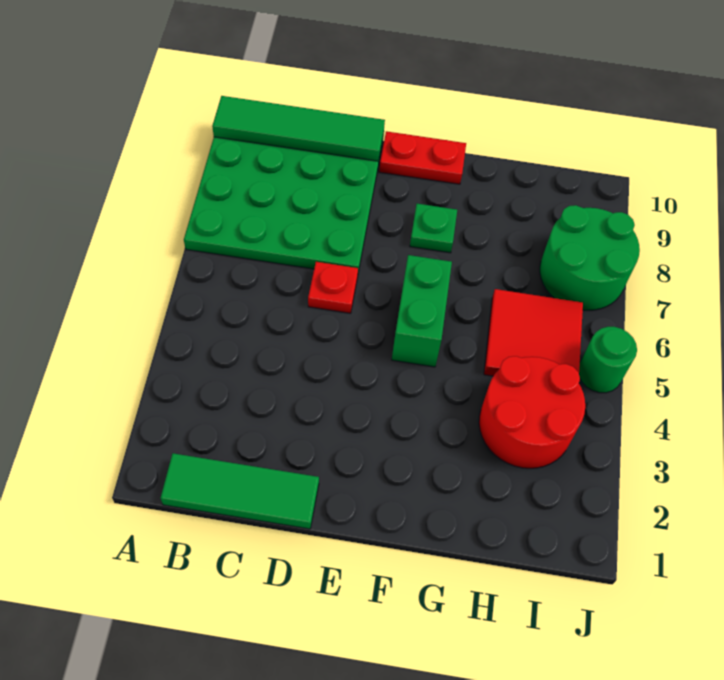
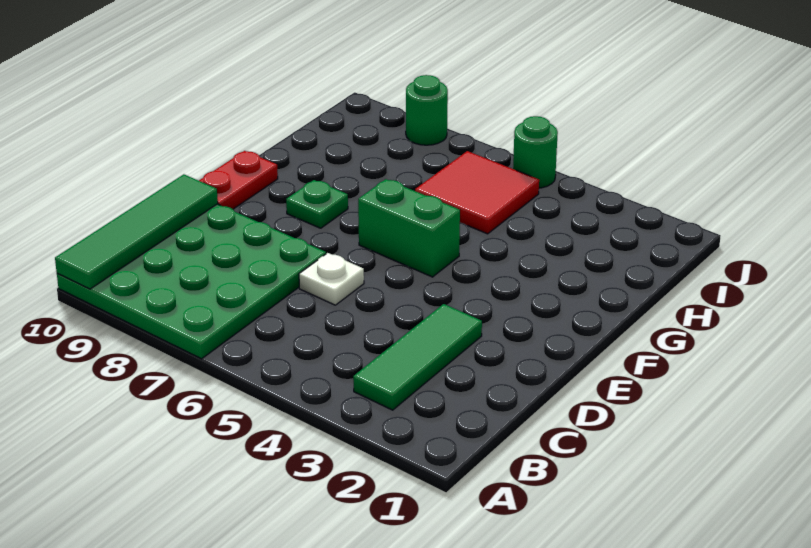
green 1x3 tile [161,453,319,529] -> green 1x3 tile moved to [353,304,482,410]
red 1x1 plate [308,262,358,313] -> white 1x1 plate [299,253,364,305]
red 2x2 round brick [479,356,585,468] -> none
green 2x2 round brick [540,205,640,310] -> green 1x1 round brick [406,75,448,145]

